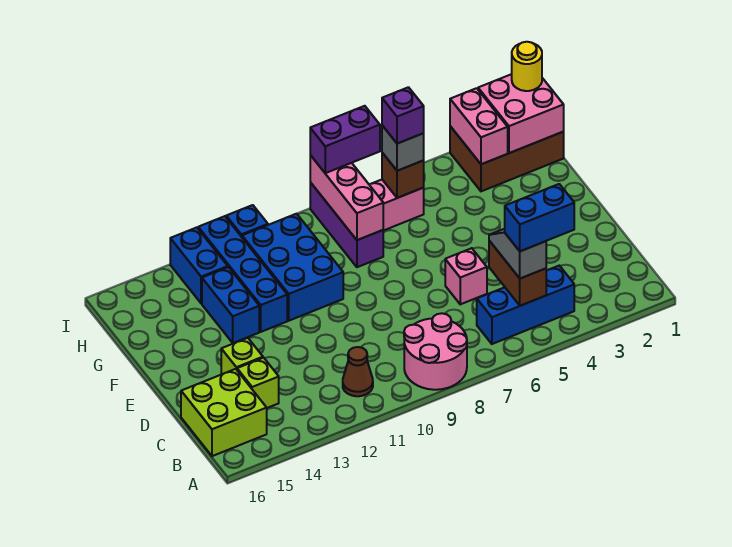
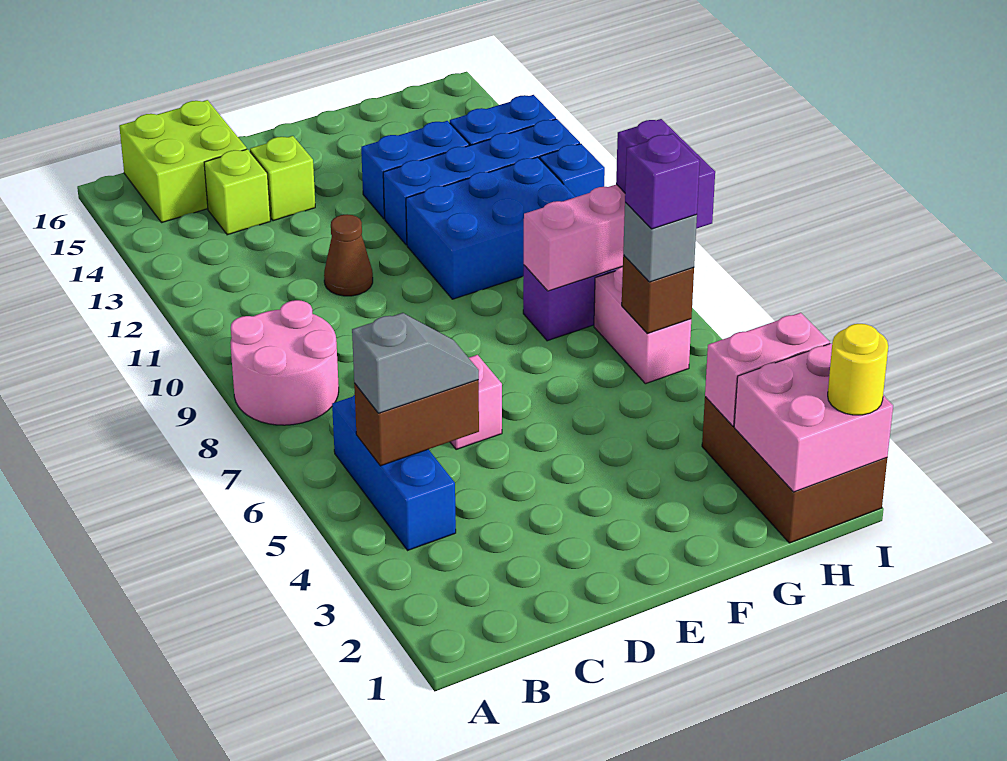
blue 1x2 brick [505,184,574,251] -> none
brown 1x1 cone [343,347,373,396] -> brown 1x1 cone moved to [324,214,373,296]

